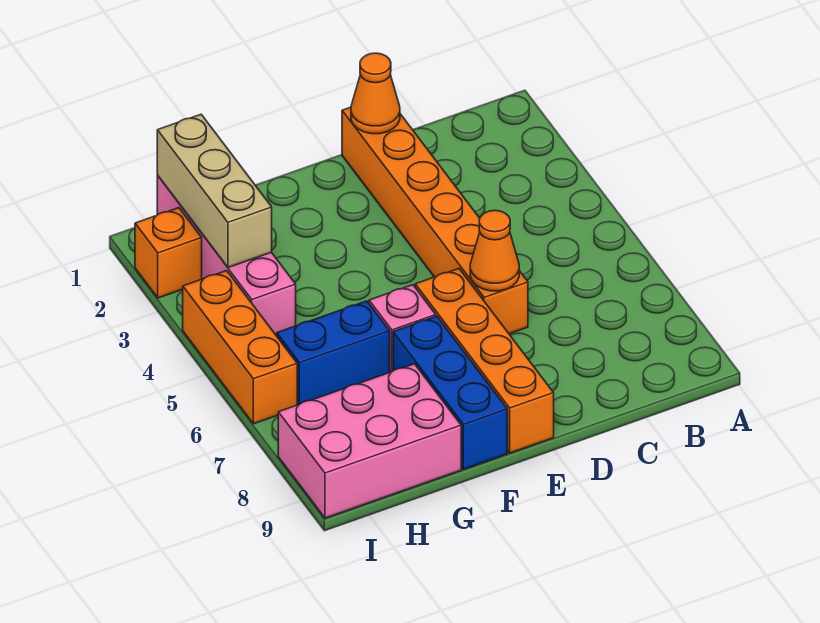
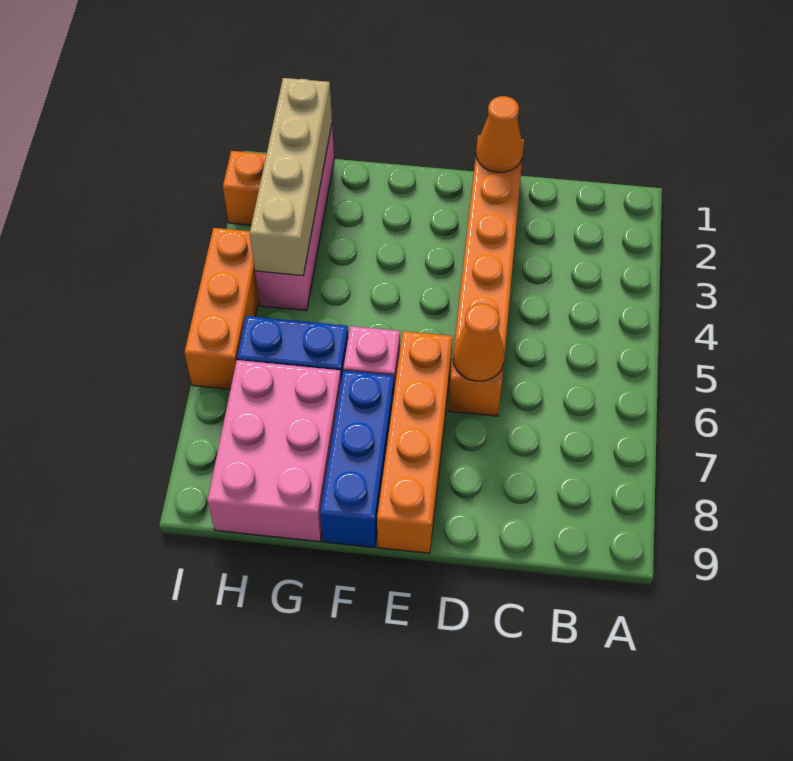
pink 2x3 brick [278,364,461,518] -> pink 2x3 brick turned to [207,360,341,542]
tan 1x3 brick [157,114,272,268] -> tan 1x4 brick [250,78,332,276]

